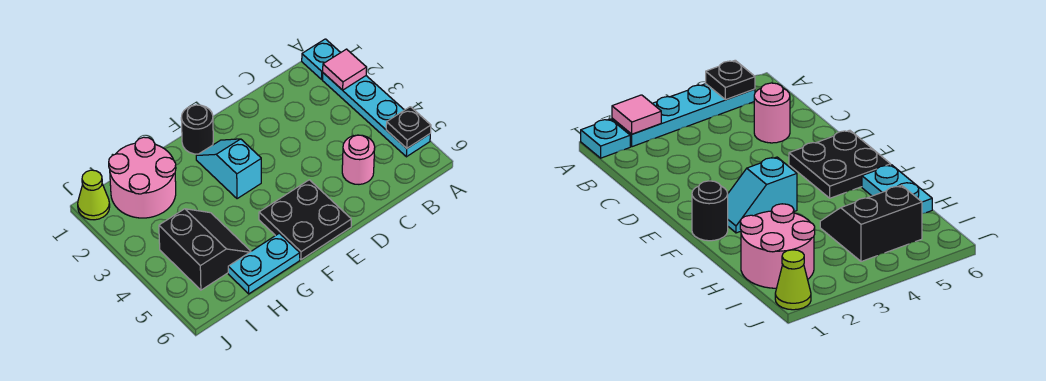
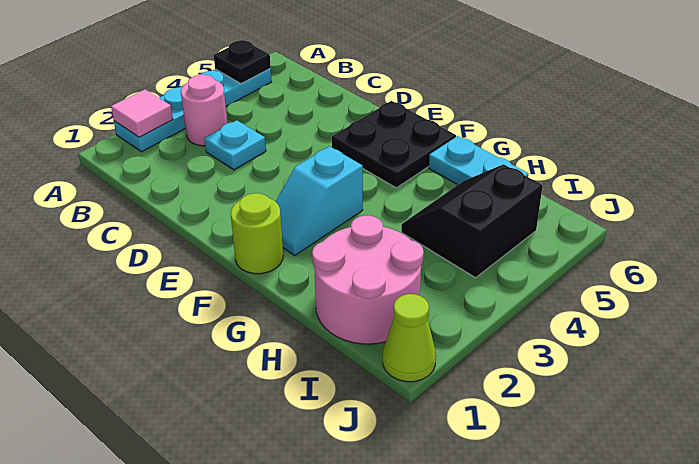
cyan 1x1 plate [302,39,341,79] -> cyan 1x1 plate moved to [204,120,266,170]
pink 1x1 round brick [342,135,375,184] -> pink 1x1 round brick moved to [181,75,227,146]
black 1x1 round brick [181,105,213,154] -> lime 1x1 round brick [231,193,283,274]

